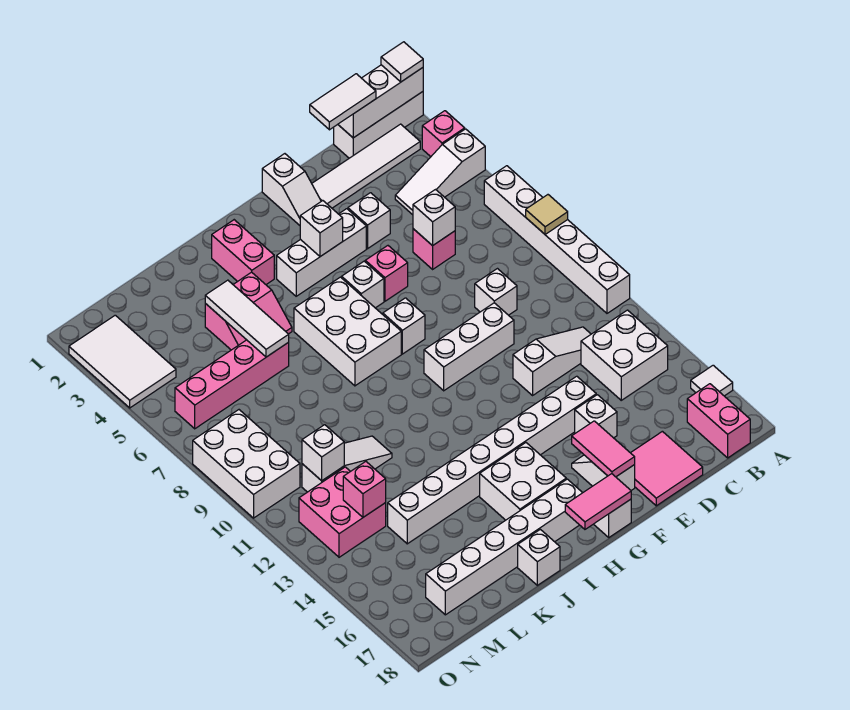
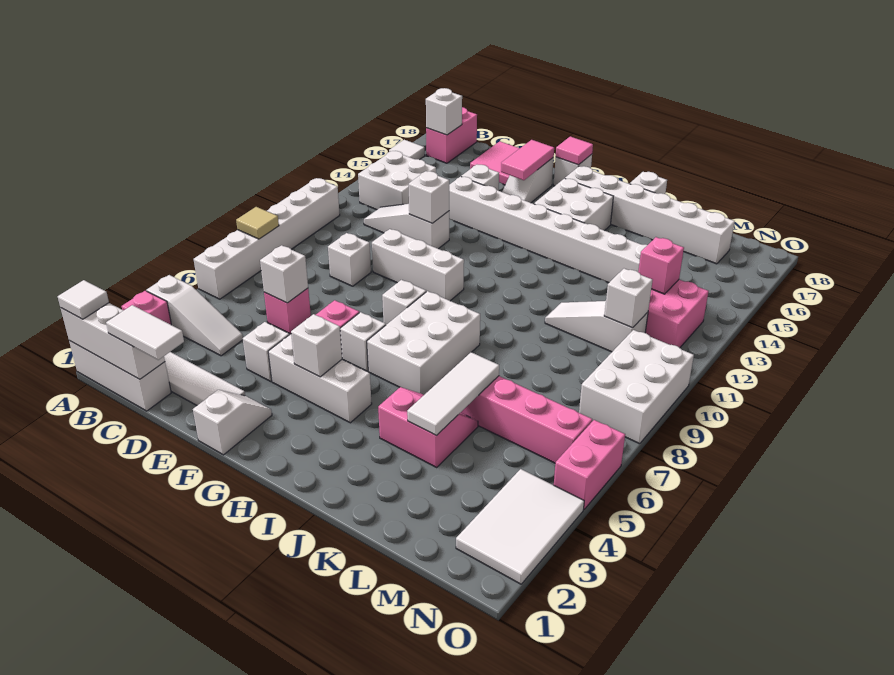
none -> white 1x1 brick [426,88,462,135]
none -> white 1x1 brick [409,171,449,223]
pink 1x2 tile [565,474,631,529] -> pink 1x1 tile [556,136,593,165]
pink 1x2 brick [212,220,274,284] -> pink 1x2 brick moved to [554,420,625,509]

